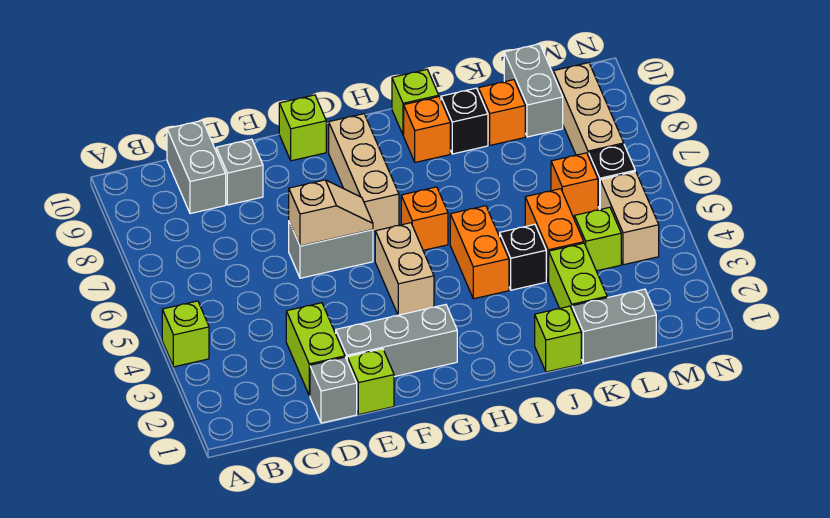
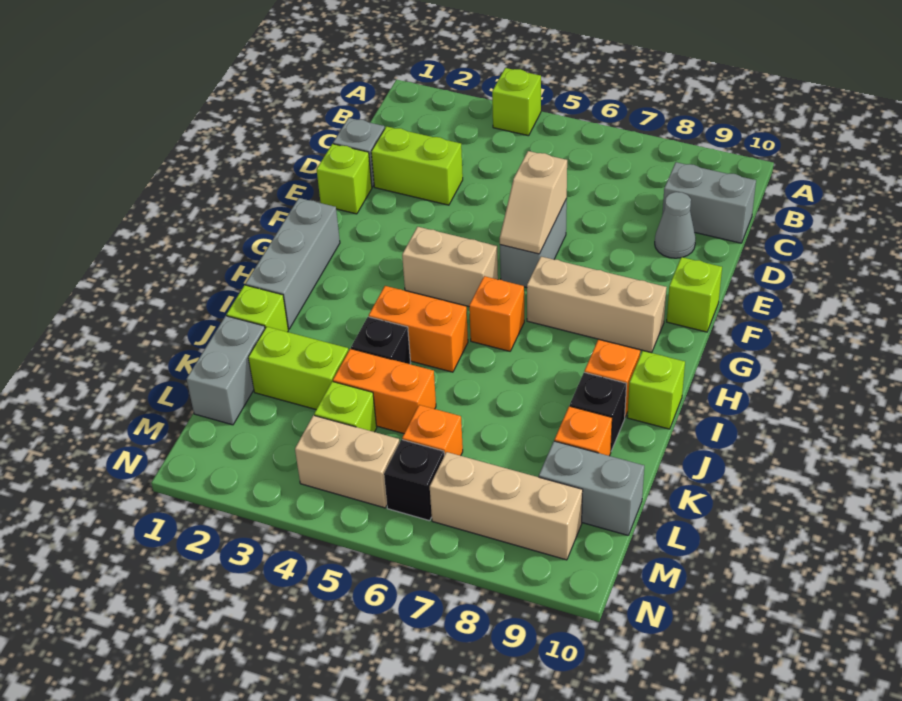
grey 1x1 brick [216,139,263,205] -> grey 1x1 cone [655,192,696,258]
grey 1x3 brick [336,305,457,377] -> grey 1x3 brick moved to [246,198,340,329]

